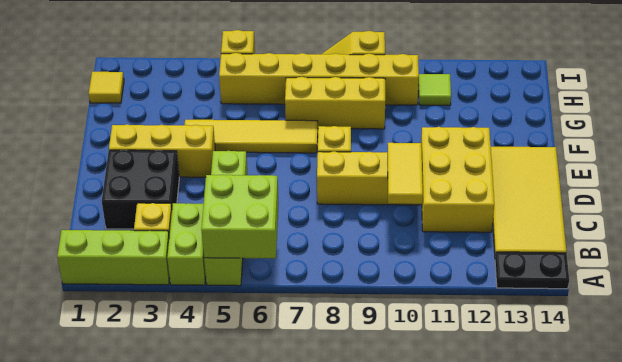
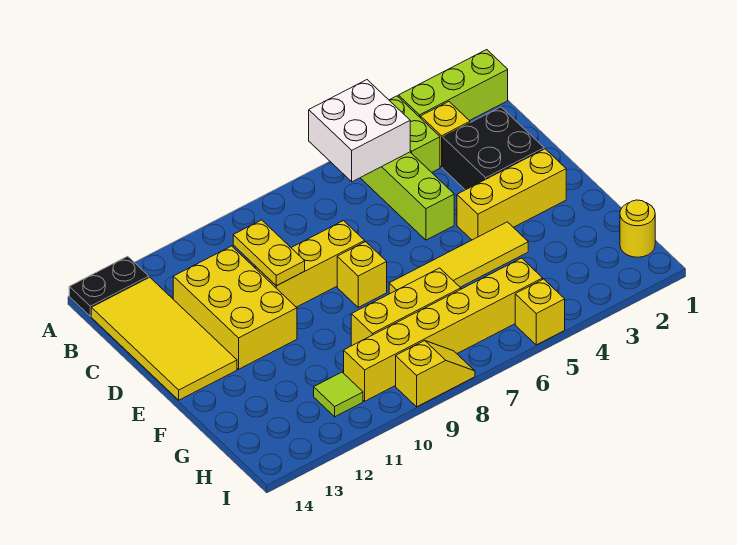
lime 2x2 brick [201,175,279,258] -> white 2x2 brick [309,80,410,182]
yellow 1x2 tile [388,143,423,204] -> yellow 1x2 plate [233,220,305,286]
yellow 1x1 tile [89,72,124,103] -> yellow 1x1 round brick [620,200,655,257]

